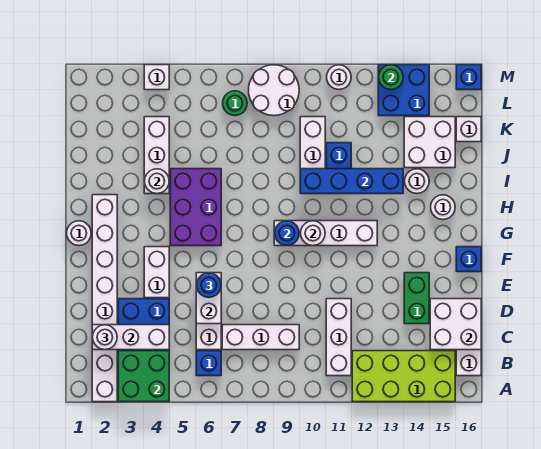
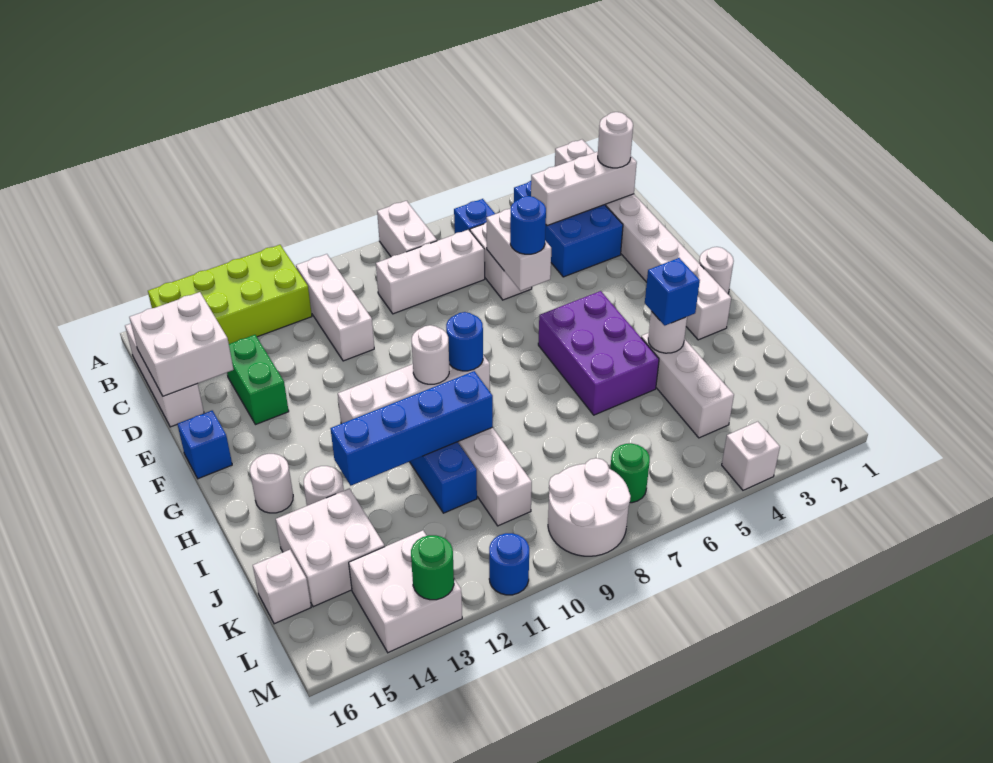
green 2x2 brick [118,351,169,402] -> none
white 1x2 brick [144,247,169,298] -> white 1x2 brick moved to [377,201,437,257]
blue 2x2 brick [378,65,429,116] -> white 2x2 brick [349,530,462,653]
white 1x1 round brick [327,65,351,90] -> blue 1x1 round brick [489,533,529,595]
blue 1x1 brick [456,65,481,90] -> blue 1x1 brick moved to [645,258,700,325]

